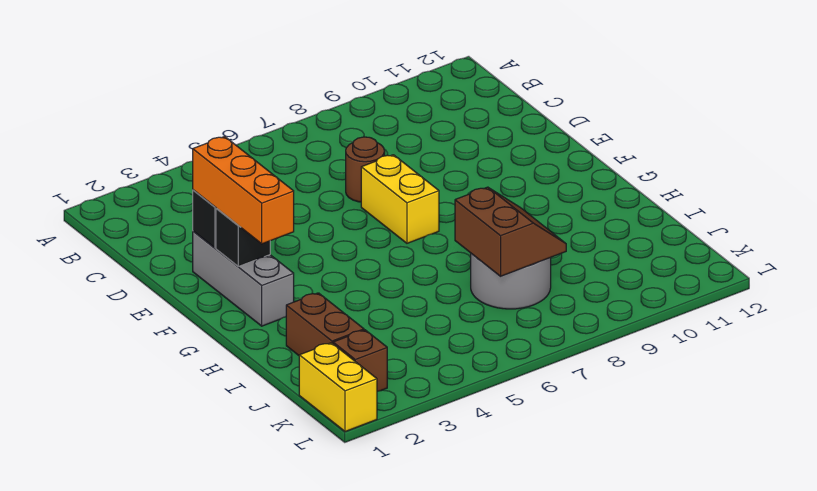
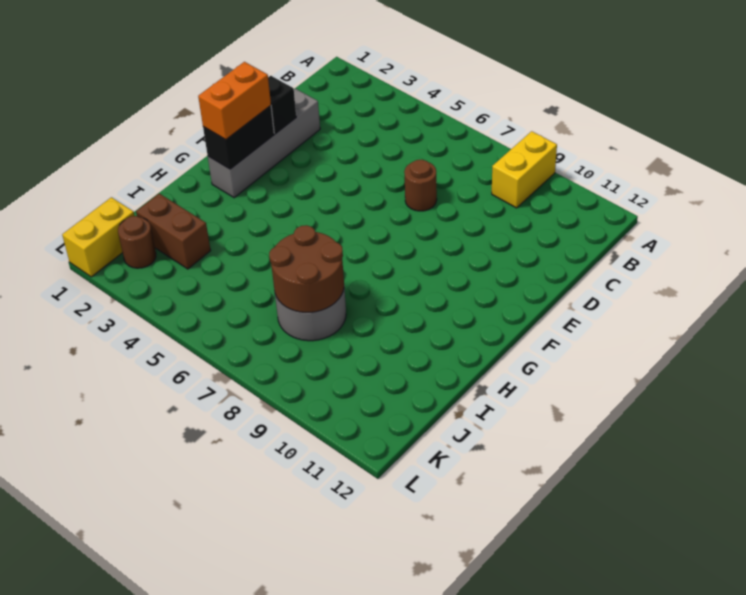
grey 1x3 brick [193,231,294,326] -> grey 1x4 brick [208,89,320,198]
orange 1x3 brick [193,137,294,244] -> orange 1x2 brick [198,62,271,140]
yellow 1x2 brick [361,155,439,243] -> yellow 1x2 brick moved to [492,131,557,208]
black 1x1 brick [216,209,270,266] -> black 1x2 brick [203,106,274,169]
brown 1x2 brick [286,293,364,355] -> brown 1x2 brick turned to [136,194,211,269]
brown 2x2 slope [455,187,566,276] -> brown 2x2 round brick [269,225,344,313]
brown 1x1 brick [333,330,387,391] -> brown 1x1 round brick [118,216,156,268]

